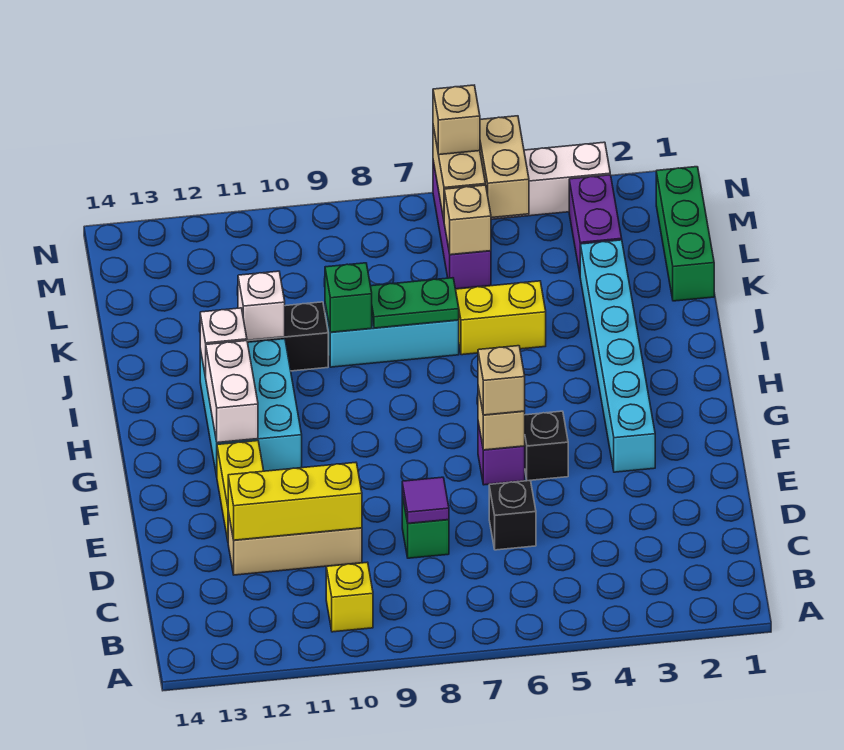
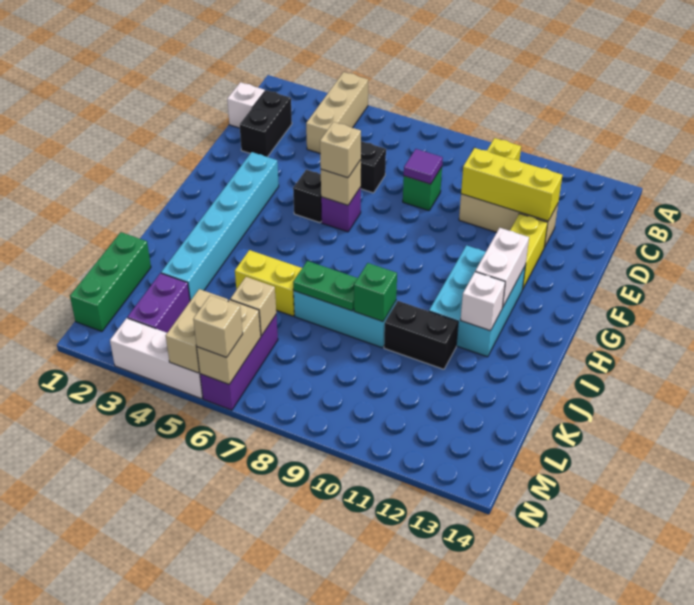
none -> tan 1x3 brick [306,72,368,153]
none -> black 1x2 brick [240,90,292,157]
white 1x1 brick [238,271,285,340] -> white 1x1 brick moved to [227,82,265,128]

